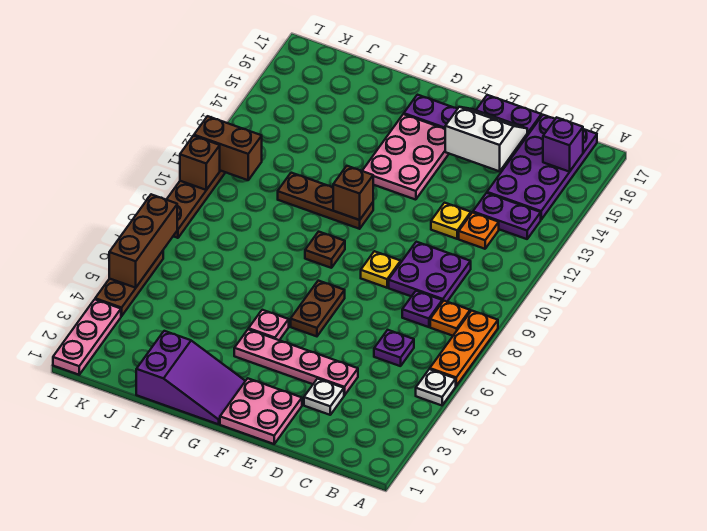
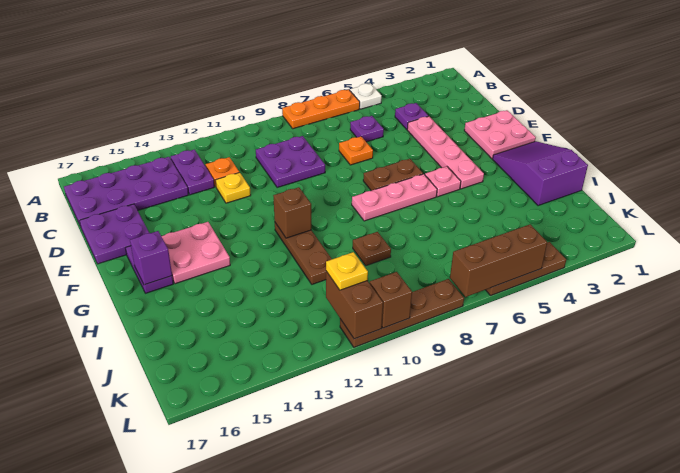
orange 1x1 plate [430,301,470,336] -> orange 1x1 plate moved to [339,136,373,165]
purple 1x1 brick [543,118,583,172] -> purple 1x1 brick moved to [130,231,172,285]
purple 1x1 plate [402,291,442,327] -> purple 1x1 plate moved to [395,103,428,129]
white 1x1 plate [304,379,344,415] -> none
white 2x2 slope [445,107,527,171] -> none
yellow 1x1 plate [361,251,401,288] -> yellow 1x1 plate moved to [326,252,368,290]
pink 2x3 plate [362,114,449,200] -> pink 2x2 plate [161,222,230,284]
brown 1x1 plate [305,232,345,268] -> brown 1x1 plate moved to [353,232,391,266]
pink 1x3 plate [53,299,121,375] -> pink 1x3 plate moved to [352,174,437,221]

